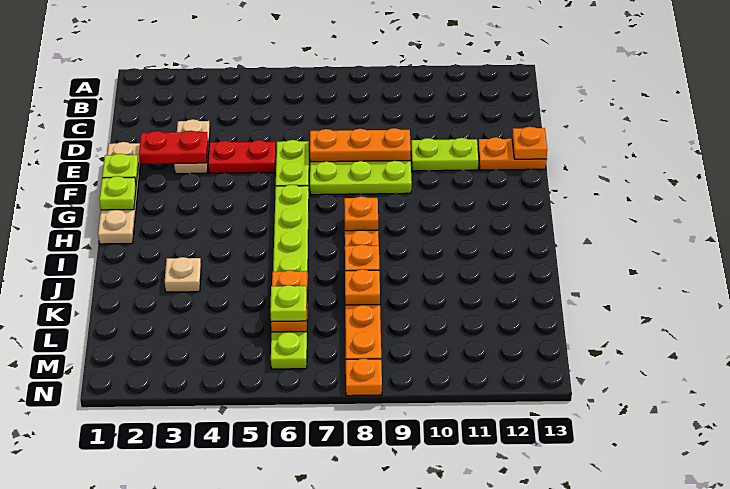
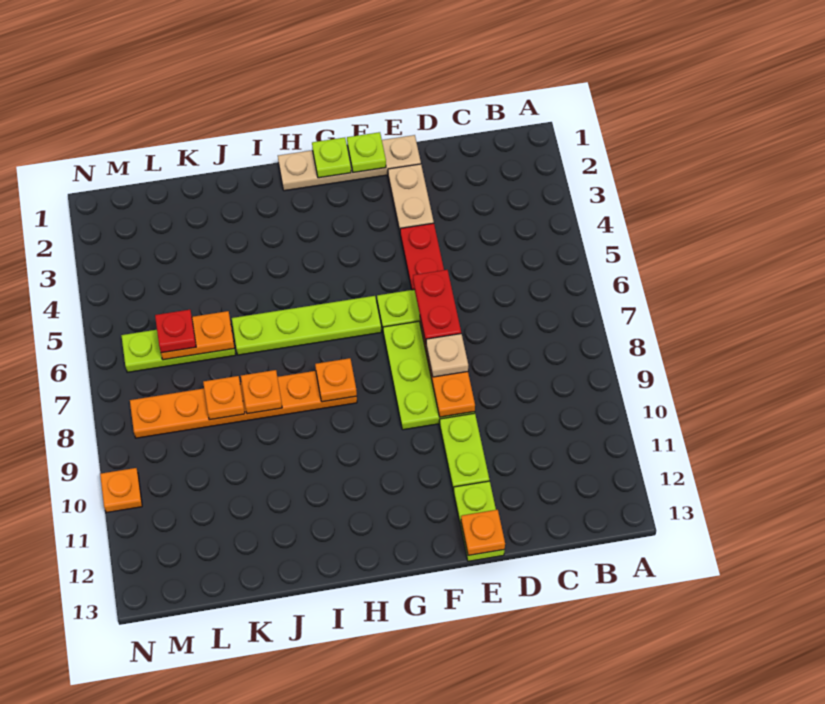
tan 1x2 plate [174,119,210,174] -> tan 1x2 plate turned to [388,164,434,231]
red 1x2 plate [139,131,208,164] -> red 1x2 plate moved to [413,270,461,343]
orange 1x2 plate [478,137,547,170] -> lime 1x2 plate [454,481,505,561]
tan 1x1 plate [165,257,201,292] -> tan 1x1 plate moved to [426,334,468,377]
lime 1x1 plate [270,285,307,322] -> red 1x1 plate [155,310,196,353]
orange 1x1 plate [346,358,382,396] -> orange 1x1 plate moved to [100,468,142,513]

